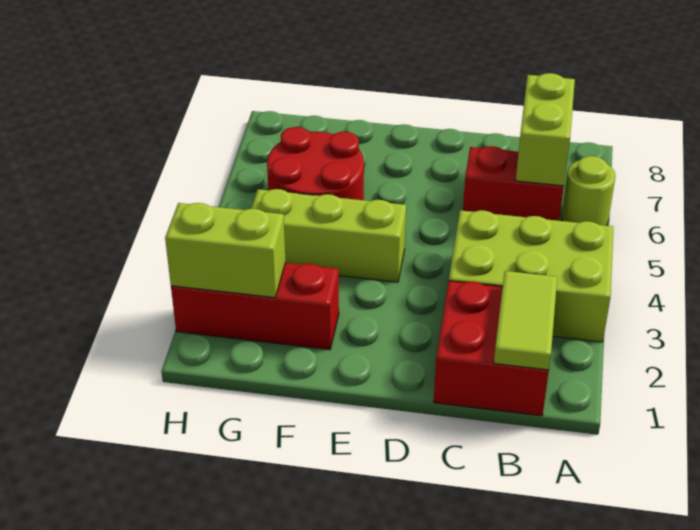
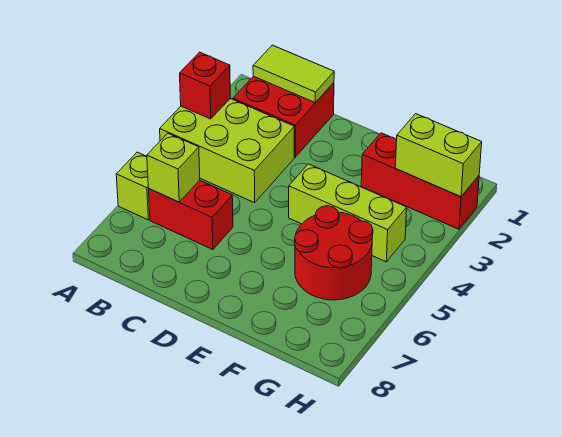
none -> red 1x1 brick [180,52,230,119]
lime 1x1 round brick [562,156,615,226] -> lime 1x1 brick [116,152,150,220]
lime 1x2 tile [494,271,557,370] -> lime 1x2 tile turned to [253,45,334,103]
lime 1x2 brick [516,73,575,186] -> lime 1x1 brick [147,133,200,202]

